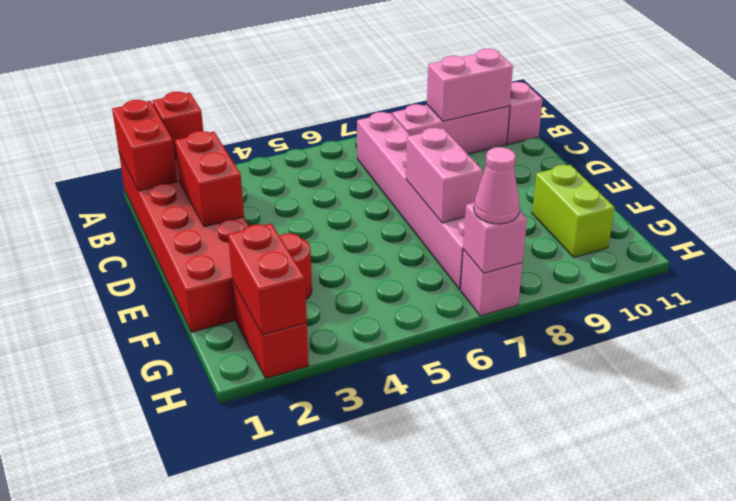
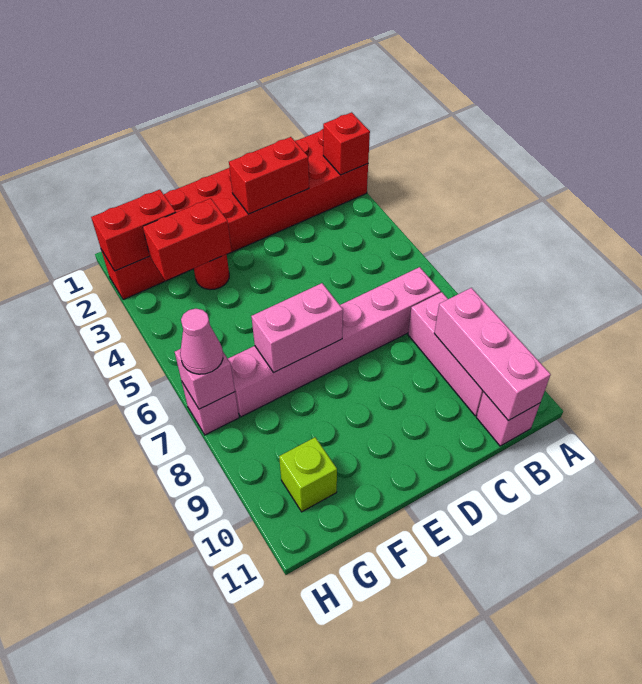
red 1x2 brick [112,100,177,191] -> red 1x2 brick moved to [143,198,232,281]
pink 1x2 brick [427,48,513,121] -> pink 1x3 brick [434,288,551,420]
lime 1x2 brick [532,165,615,257] -> lime 1x1 brick [279,437,337,512]

